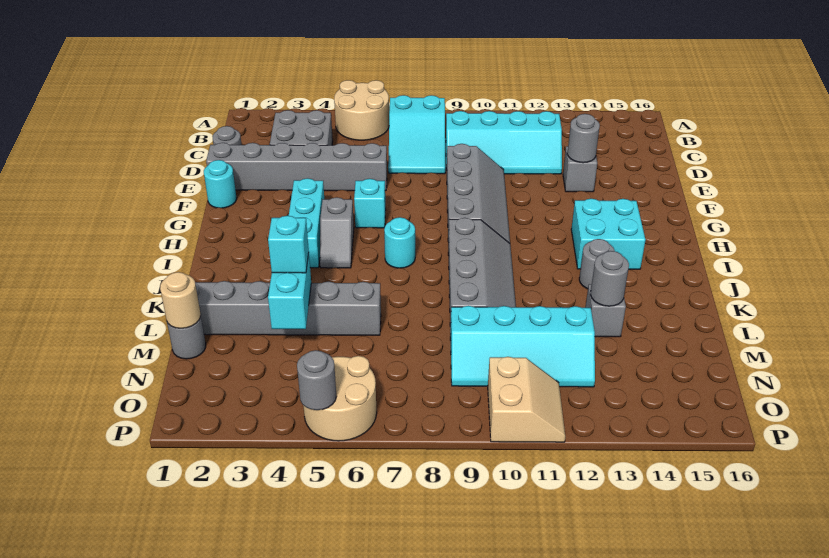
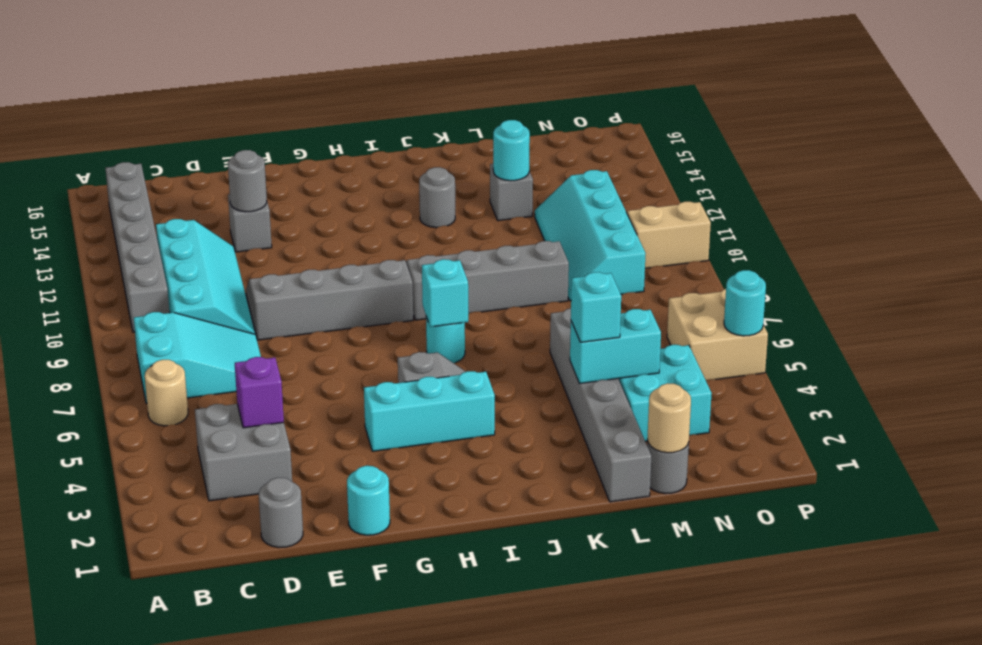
tan 2x2 round brick [334,80,389,140] -> tan 1x1 round brick [145,360,188,426]
none -> purple 1x1 brick [235,357,284,428]
grey 1x6 brick [206,143,387,191] -> grey 1x6 brick moved to [105,162,169,332]
cyan 1x1 brick [354,179,386,228] -> cyan 1x1 brick moved to [422,259,468,327]
cyan 2x2 brick [571,198,645,269] -> cyan 2x2 brick moved to [618,345,712,441]
grey 1x1 round brick [590,251,629,306] -> cyan 1x1 round brick [493,120,530,181]
cyan 2x4 slope [450,306,595,387] -> cyan 2x4 slope turned to [535,170,646,301]
tan 2x2 round brick [303,356,377,441] -> tan 2x2 brick [667,289,768,381]
grey 1x1 round brick [297,350,336,410] -> cyan 1x1 round brick [724,270,766,336]

